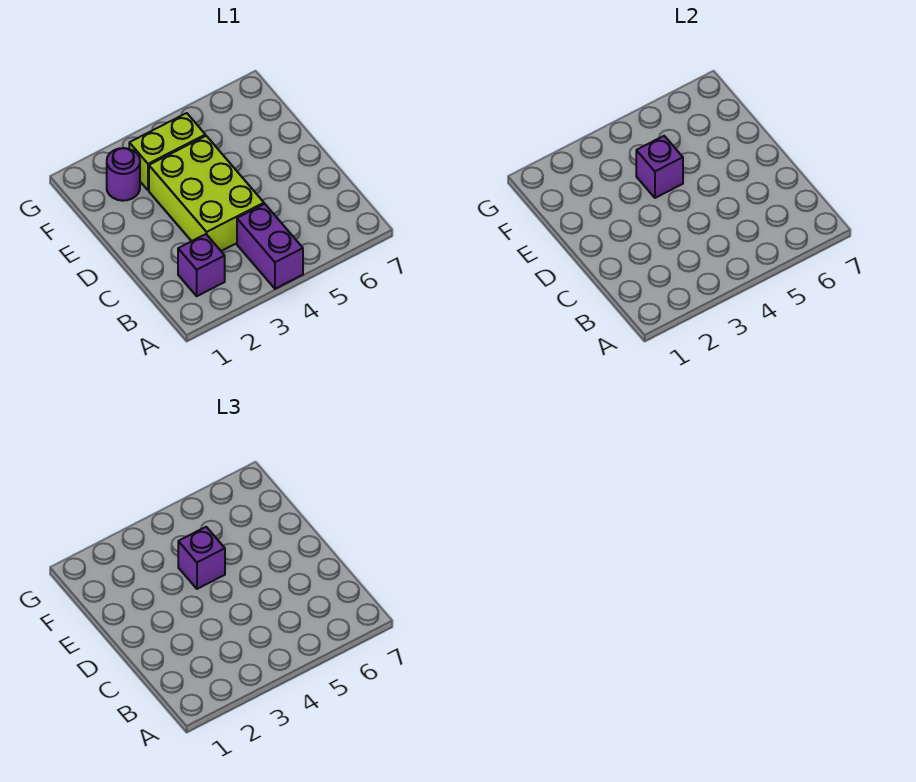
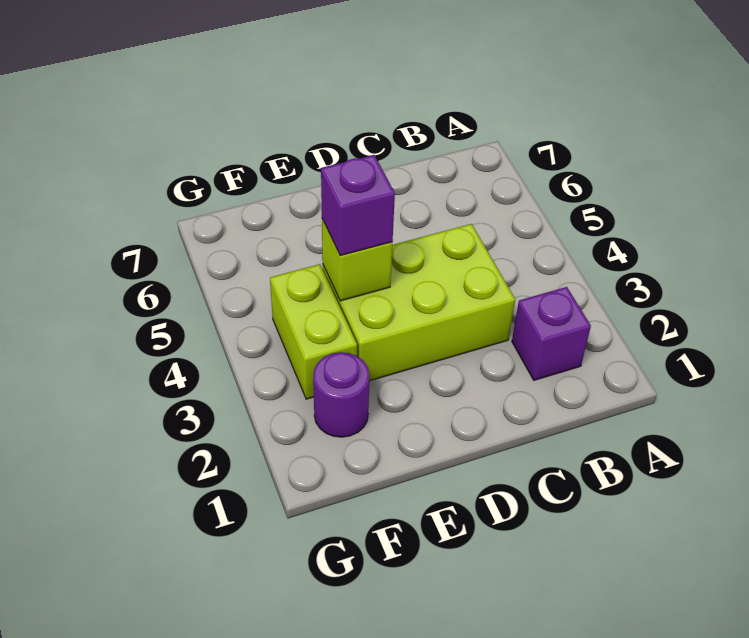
purple 1x2 brick [237,204,303,289] -> none
purple 1x1 brick [636,136,683,198] -> lime 1x1 brick [322,219,392,301]

